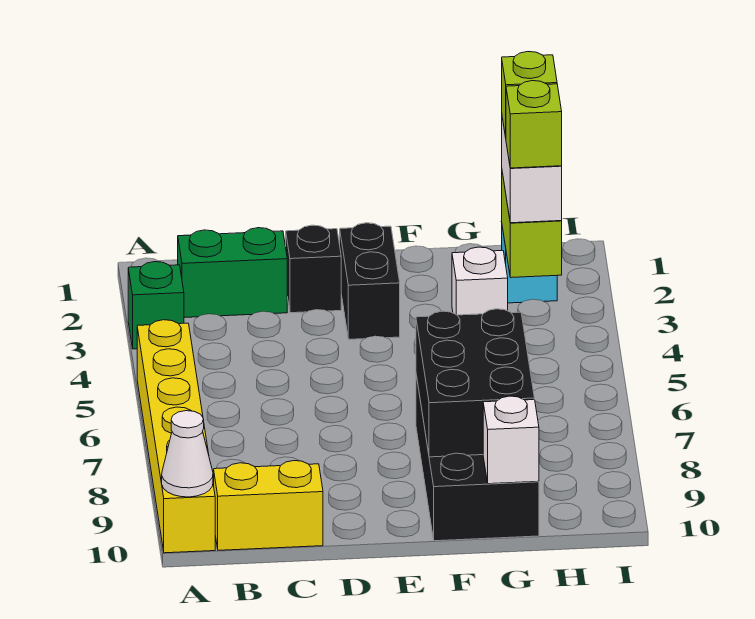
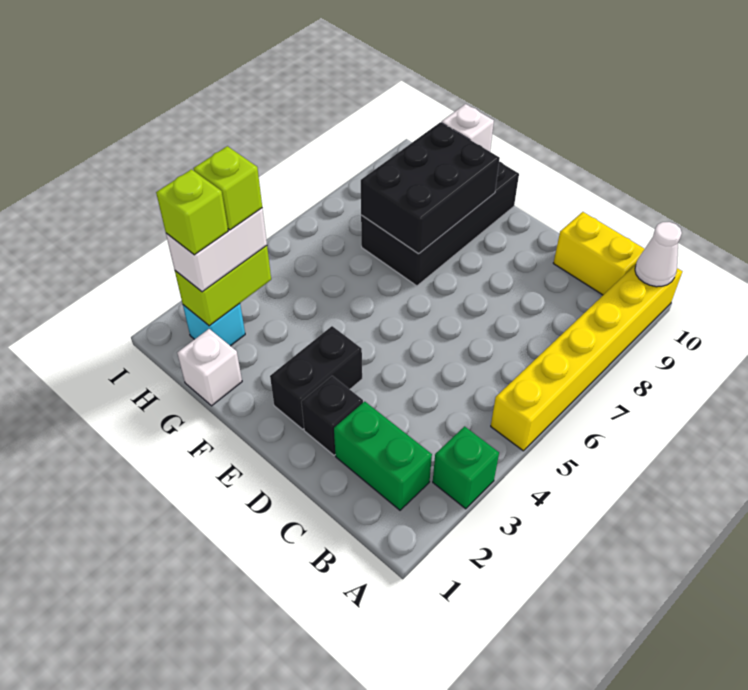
white 1x1 brick [452,247,508,315] -> white 1x1 brick moved to [177,329,242,406]

